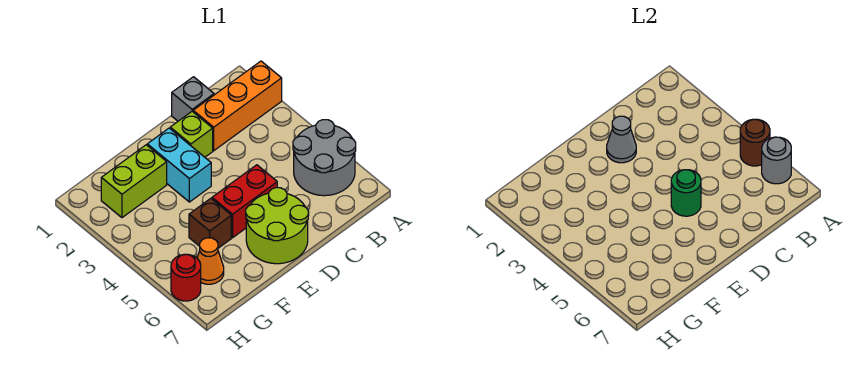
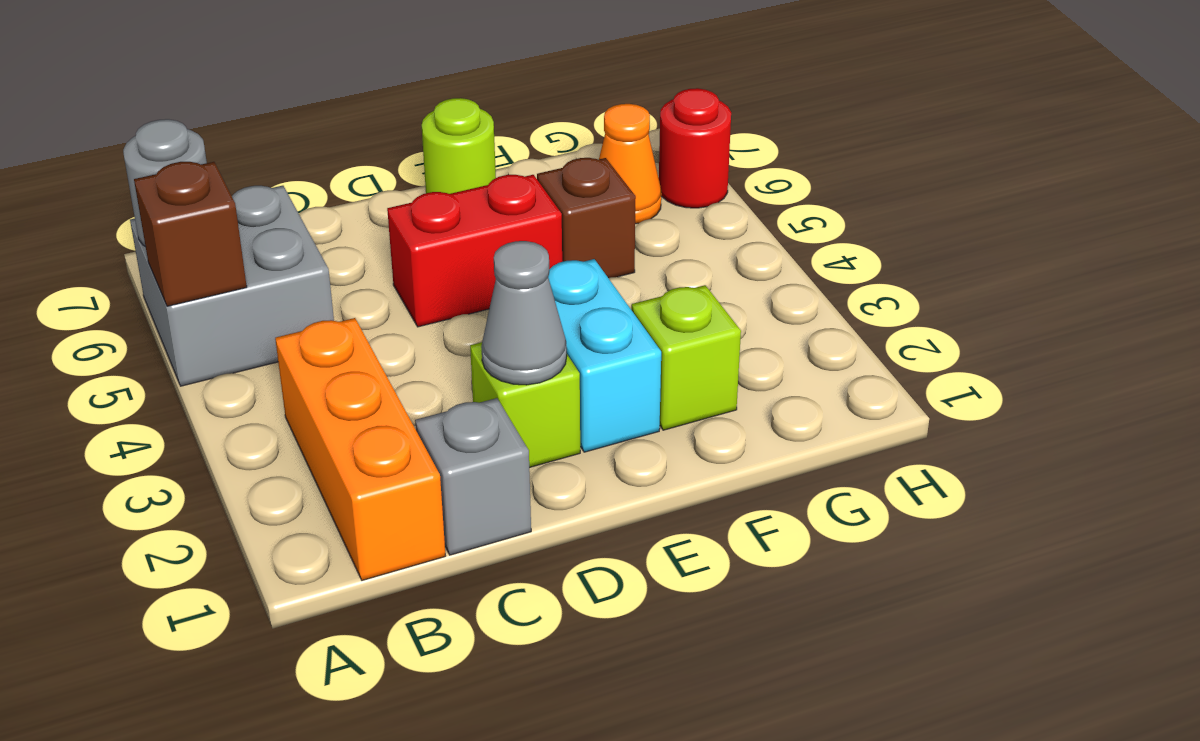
orange 1x3 brick [193,61,282,151] -> orange 1x3 brick turned to [275,318,445,580]
grey 2x2 round brick [293,120,356,196] -> grey 2x2 brick [130,186,334,386]
brown 1x1 round brick [740,119,770,166] -> brown 1x1 brick [134,162,247,306]
green 1x1 round brick [671,170,701,216] -> none
lime 2x2 round brick [246,188,309,264] -> lime 1x1 round brick [422,98,496,194]
lime 1x2 brick [101,145,167,218] -> lime 1x1 brick [631,285,741,430]

